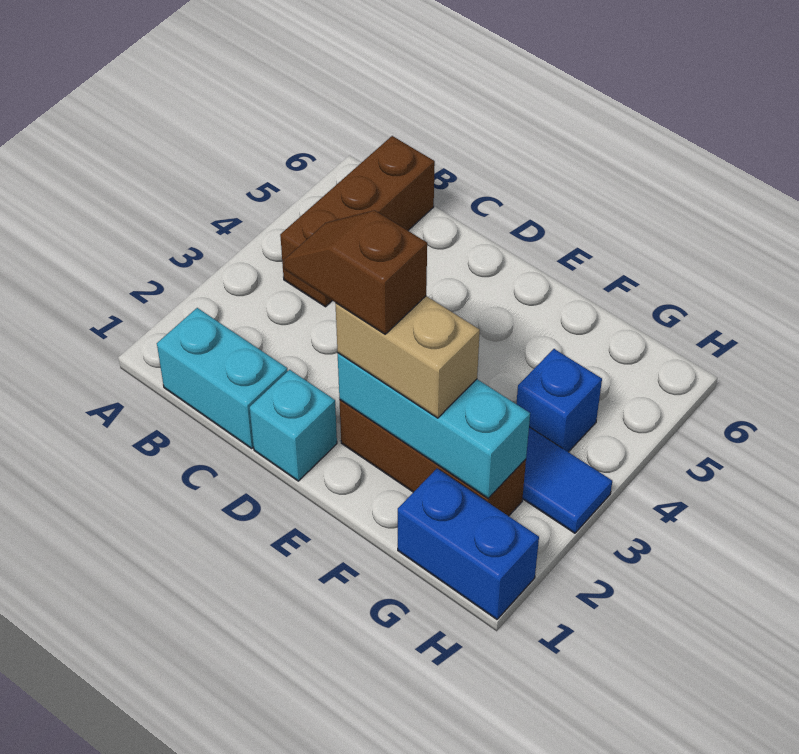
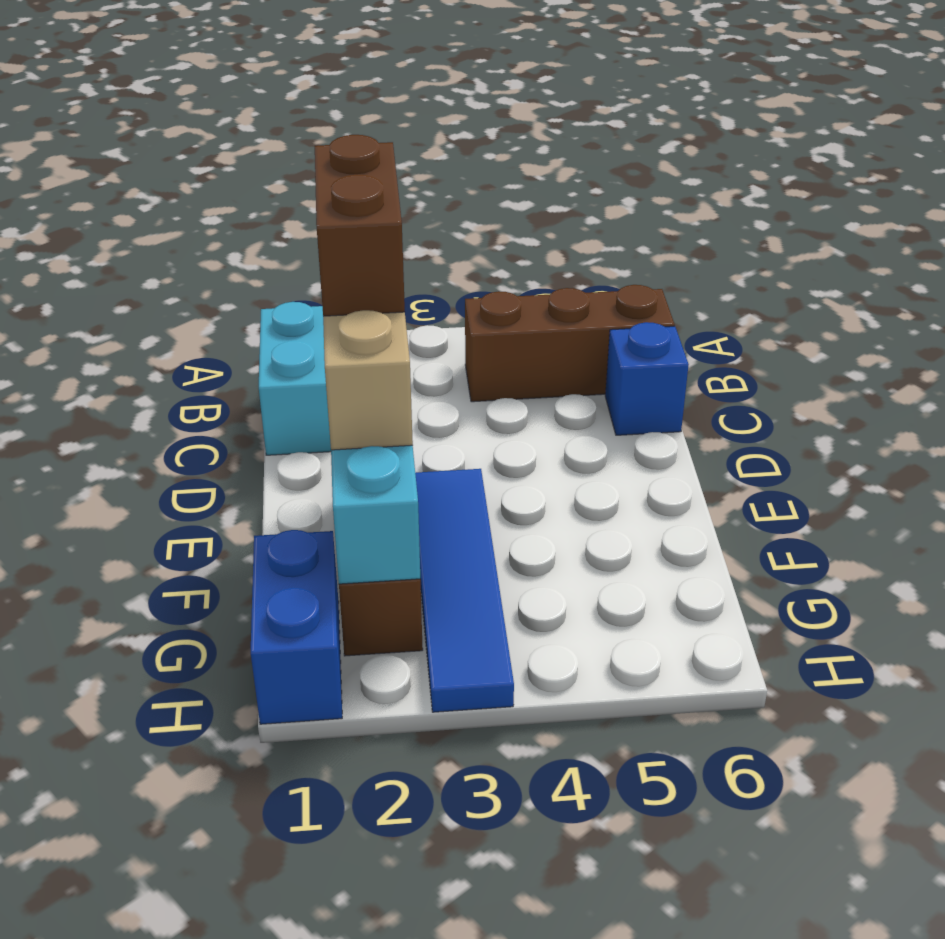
cyan 1x1 brick [250,370,337,481] -> none
brown 1x2 slope [284,210,427,334] -> brown 1x2 brick [315,135,405,316]
blue 1x1 brick [516,349,602,452] -> blue 1x1 brick moved to [605,322,689,435]

